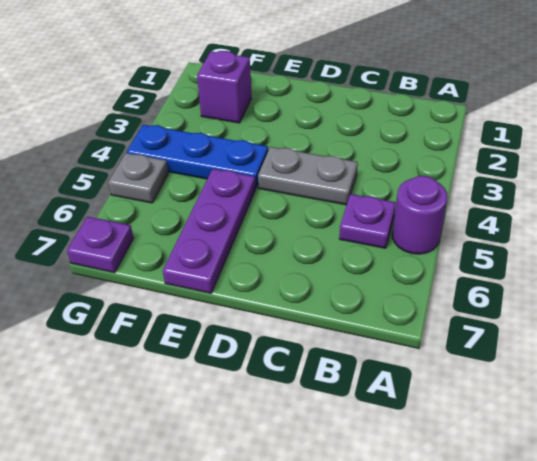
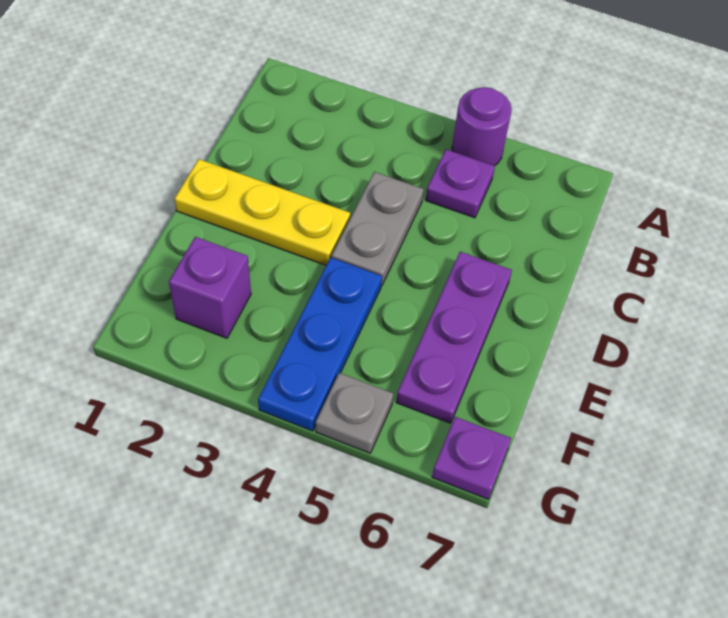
none -> yellow 1x3 plate [174,159,350,265]
purple 1x3 plate [163,169,256,293] -> purple 1x3 plate turned to [396,252,512,423]

